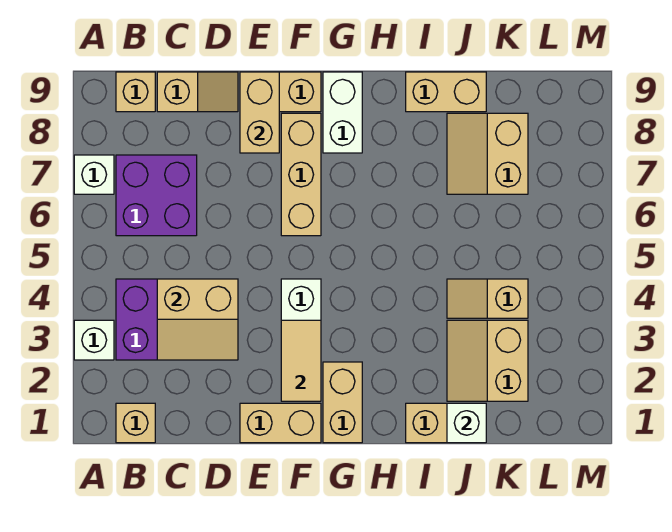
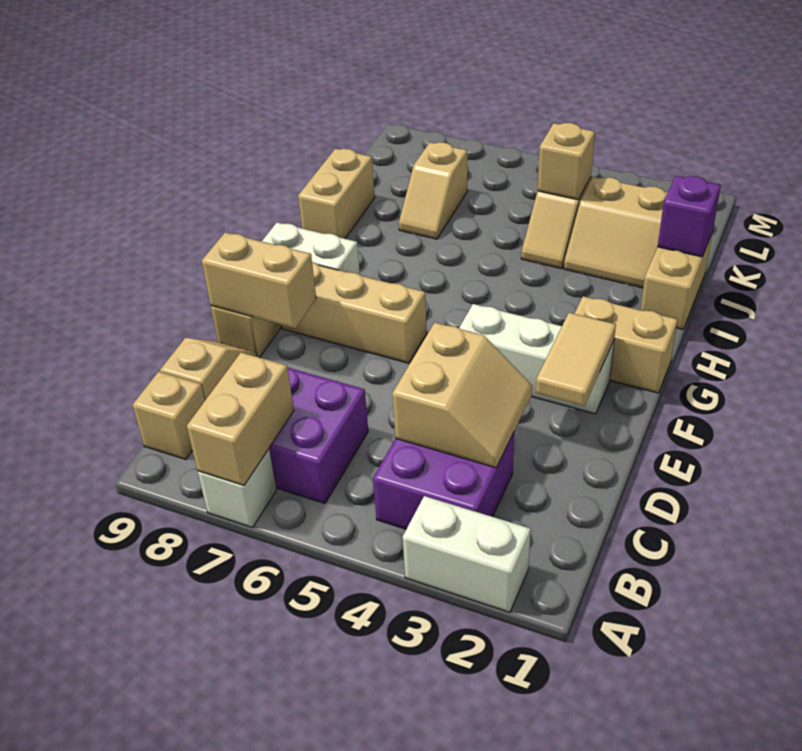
white 1x1 brick [74,320,114,360] -> white 1x2 brick [403,496,531,612]
tan 1x1 brick [116,403,155,443] -> tan 1x1 brick moved to [538,123,595,200]
tan 1x2 brick [240,403,321,443] -> tan 1x2 brick moved to [187,353,294,485]
tan 1x2 tile [281,320,321,401] -> tan 1x2 tile turned to [536,313,616,406]
white 1x1 brick [447,403,486,443] -> purple 1x1 brick [658,176,721,257]
tan 2x2 slope [447,113,528,194] -> tan 1x2 slope [399,142,467,239]

